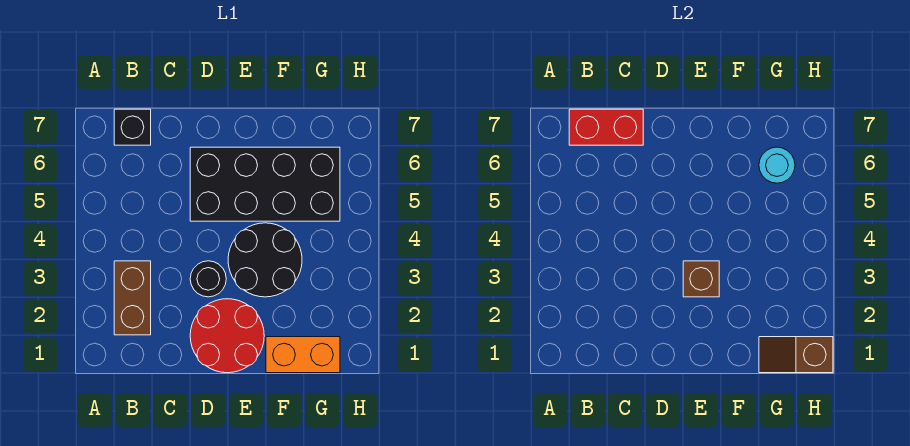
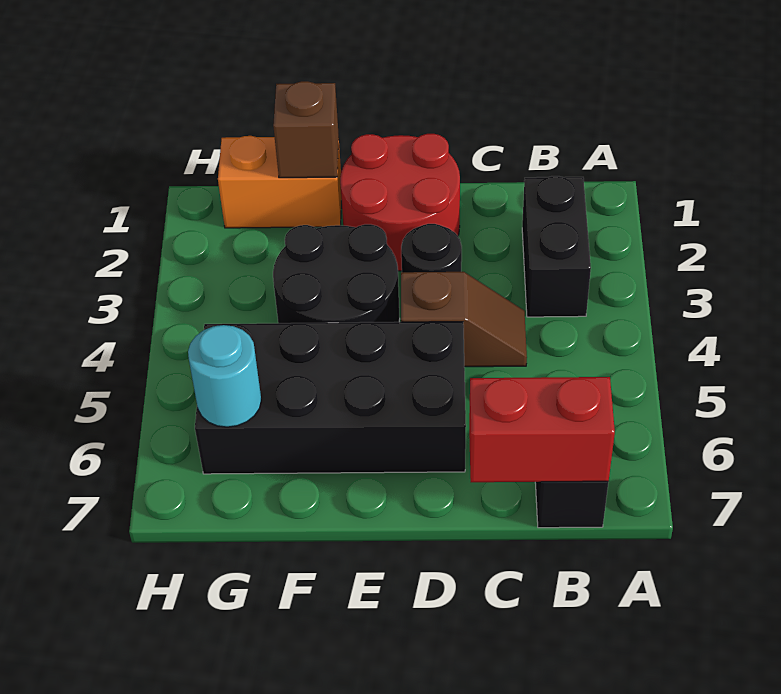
brown 1x2 brick [114,261,151,335] -> black 1x2 brick [522,176,591,317]
brown 1x1 brick [683,261,719,297] -> brown 1x1 brick moved to [273,81,339,178]
brown 1x2 slope [759,337,833,373] -> brown 1x2 slope moved to [401,272,527,367]

